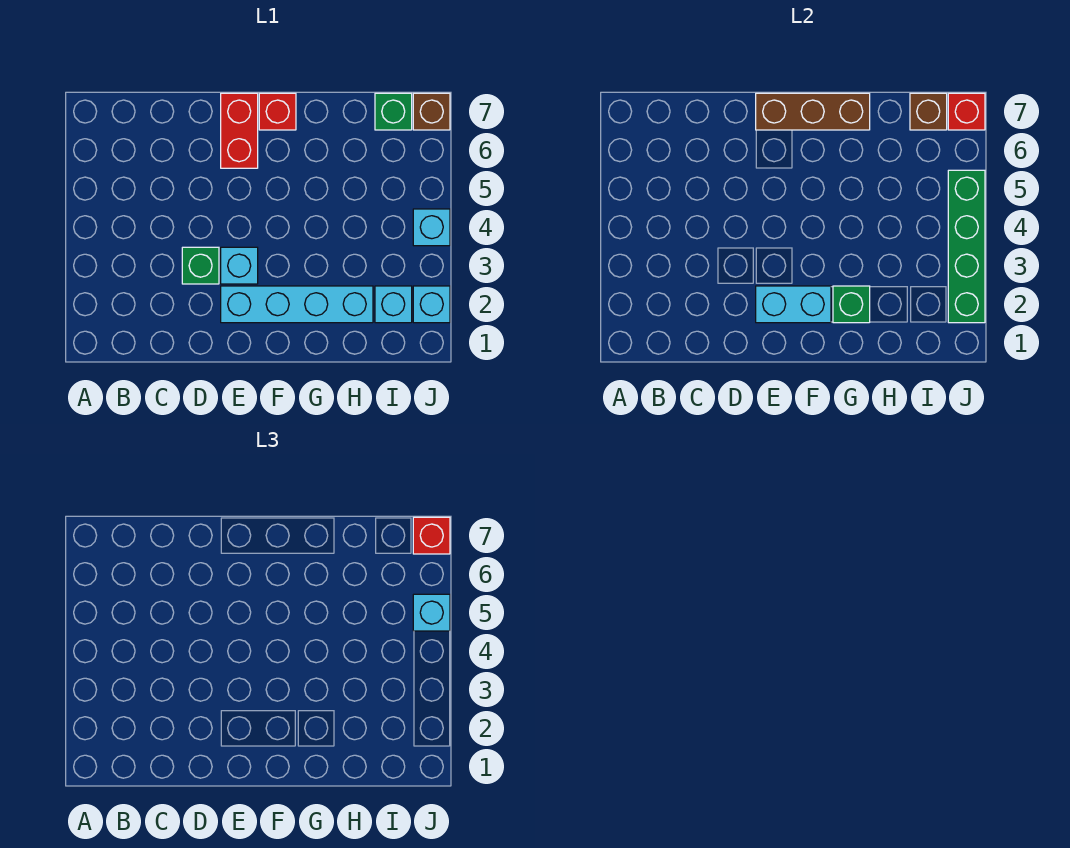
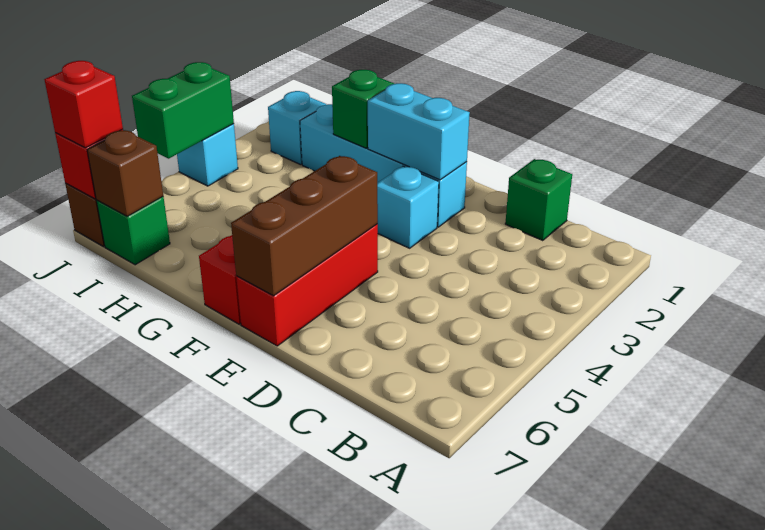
green 1x1 brick [182,247,219,284] -> green 1x1 brick moved to [505,159,572,241]
red 1x2 brick [221,93,258,168] -> red 1x3 brick [236,224,378,346]
brown 1x3 brick [756,93,870,130] -> brown 1x3 brick turned to [231,156,378,296]
cyan 1x1 brick [413,286,450,323] -> none
green 1x4 brick [948,170,985,323] -> green 1x2 brick [132,62,234,159]
cyan 1x1 brick [413,594,450,631] -> none

